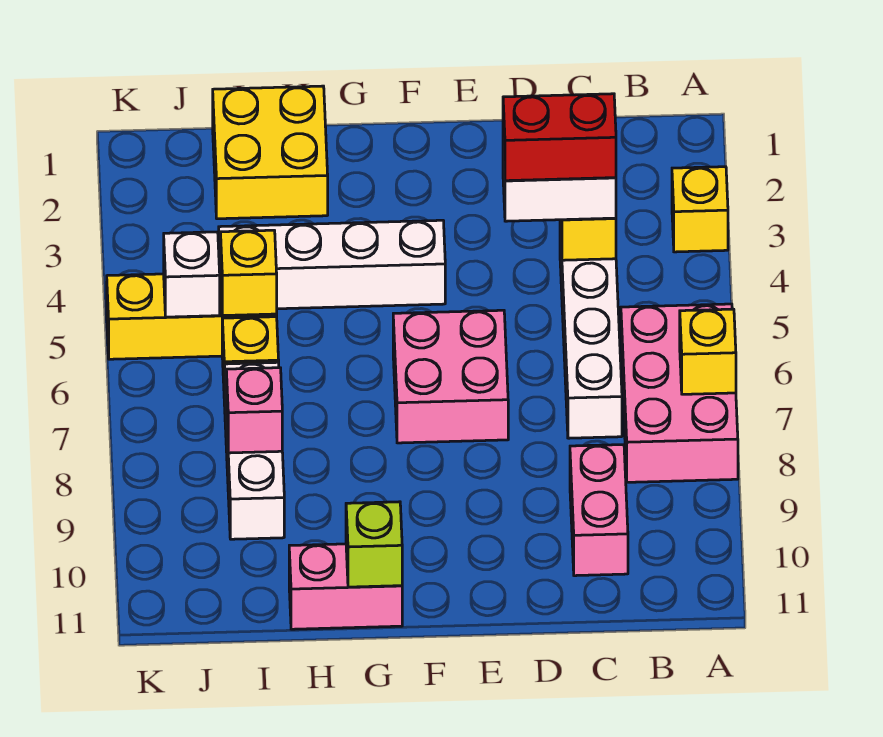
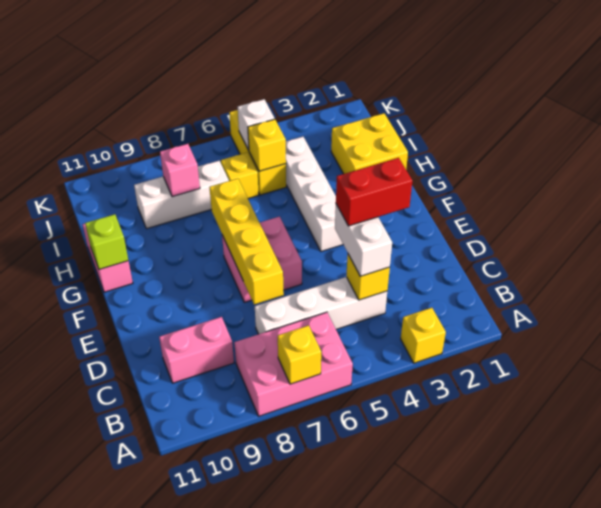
red 1x2 brick [503,94,616,181] -> red 1x2 brick turned to [336,158,412,226]
none -> yellow 1x4 brick [210,179,284,305]

